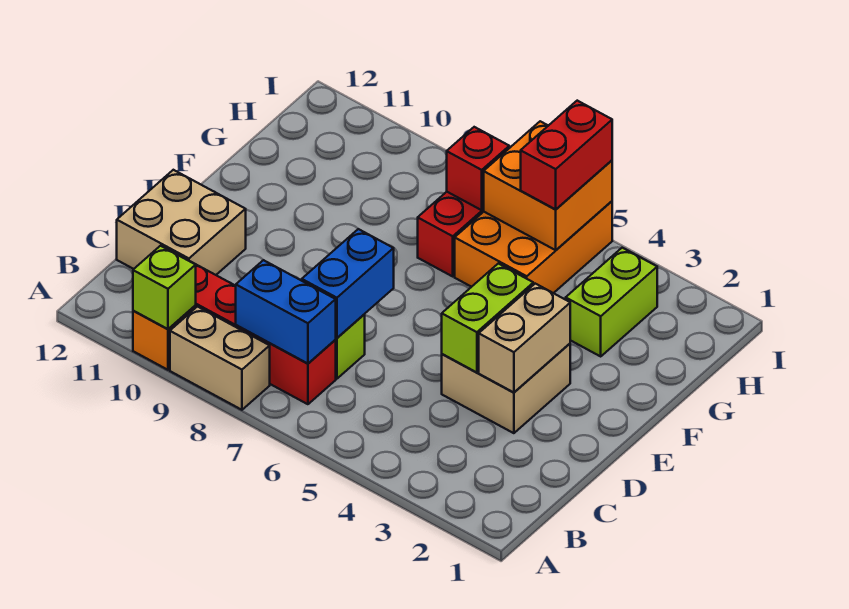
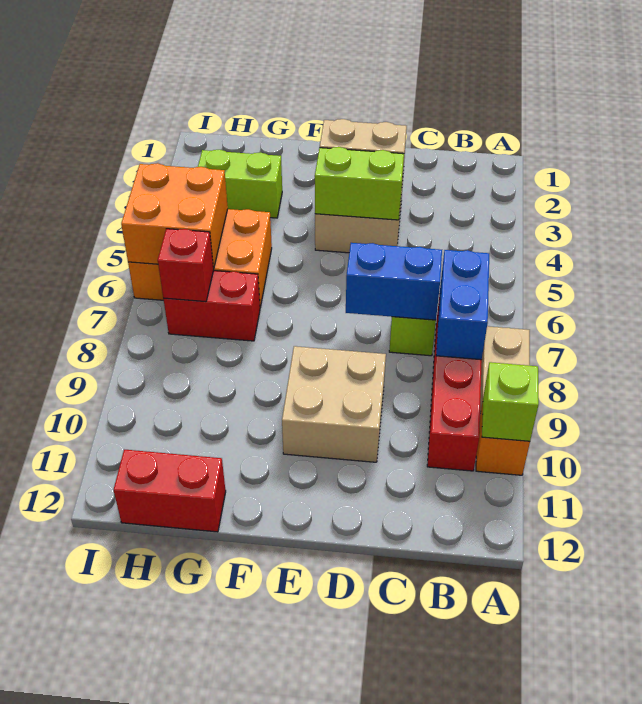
tan 2x2 brick [117,170,246,275] -> tan 2x2 brick moved to [282,346,386,462]
red 1x2 brick [521,101,612,210] -> red 1x2 brick moved to [114,450,226,532]

